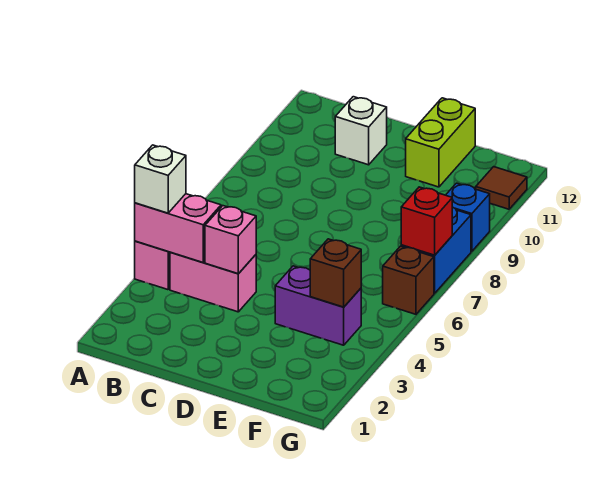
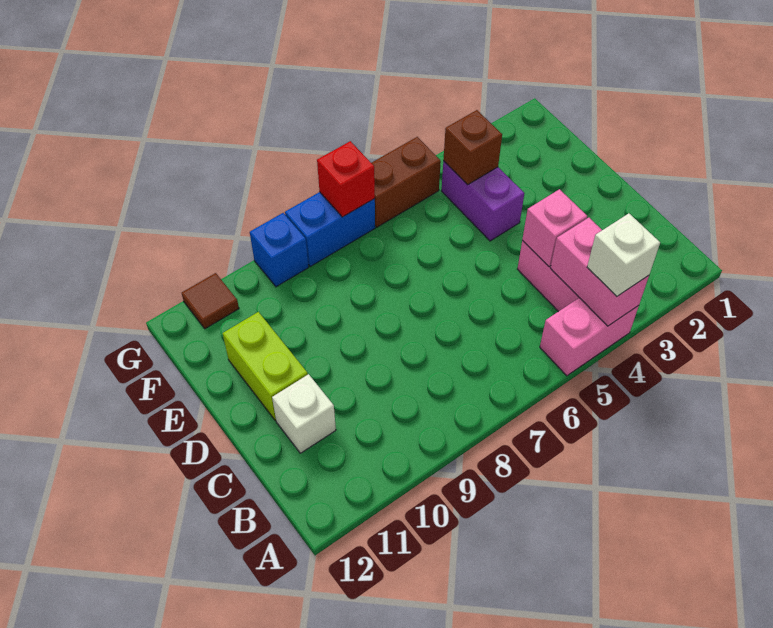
lime 1x2 brick [406,98,475,187] -> lime 1x2 brick turned to [223,312,308,420]
brown 1x1 brick [383,246,434,314] -> brown 1x2 brick [372,137,441,227]

